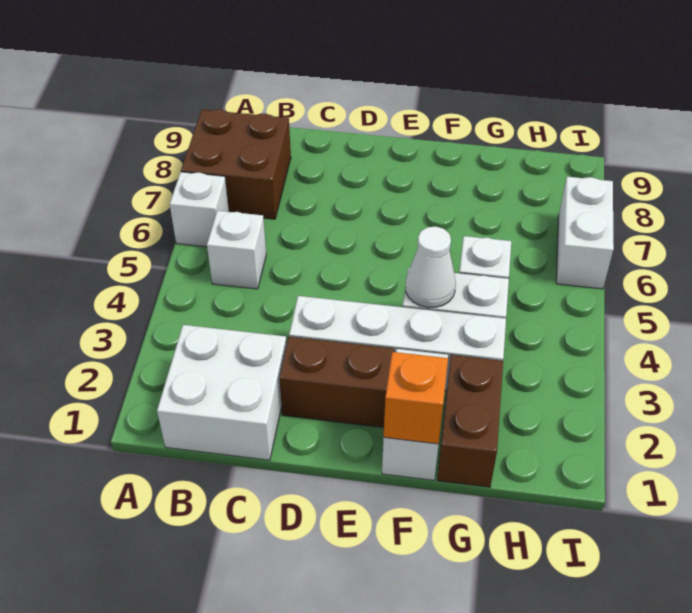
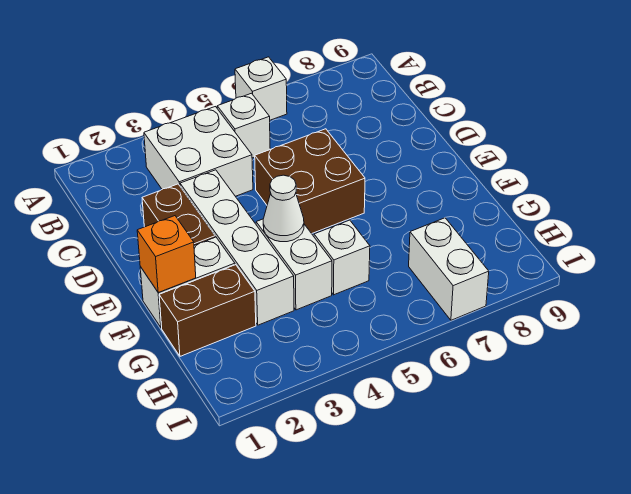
brown 2x2 brick [181,109,291,219] -> brown 2x2 brick moved to [255,129,365,234]
white 2x2 brick [157,325,287,460] -> white 2x2 brick moved to [144,107,253,196]
white 1x2 brick [556,177,614,289] -> white 1x2 brick turned to [409,218,489,320]

